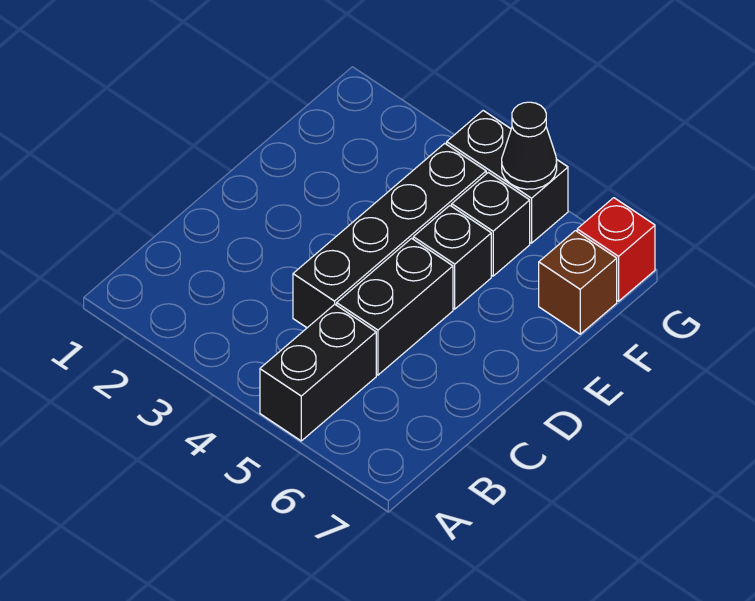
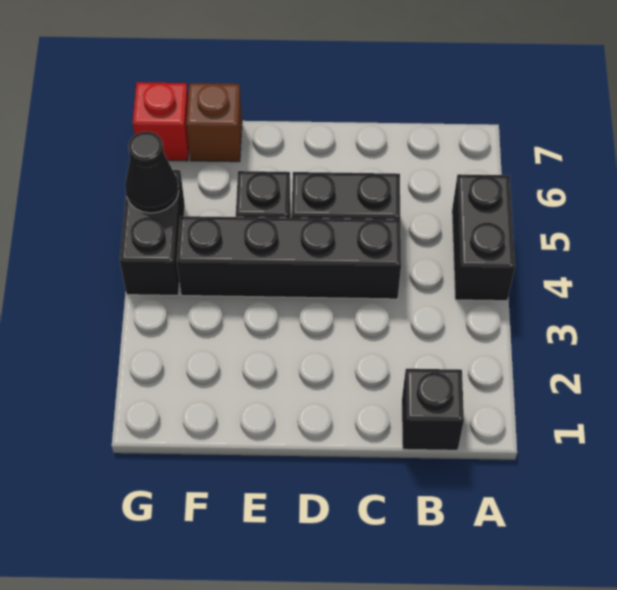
black 1x2 brick [260,304,376,441] -> black 1x2 brick turned to [452,174,515,301]
black 1x1 brick [452,172,530,276] -> black 1x1 brick moved to [402,369,464,450]

